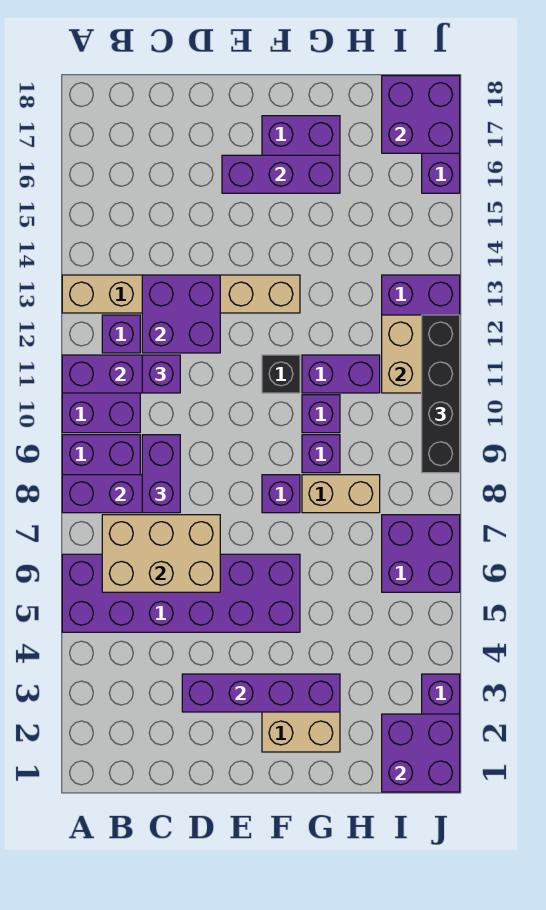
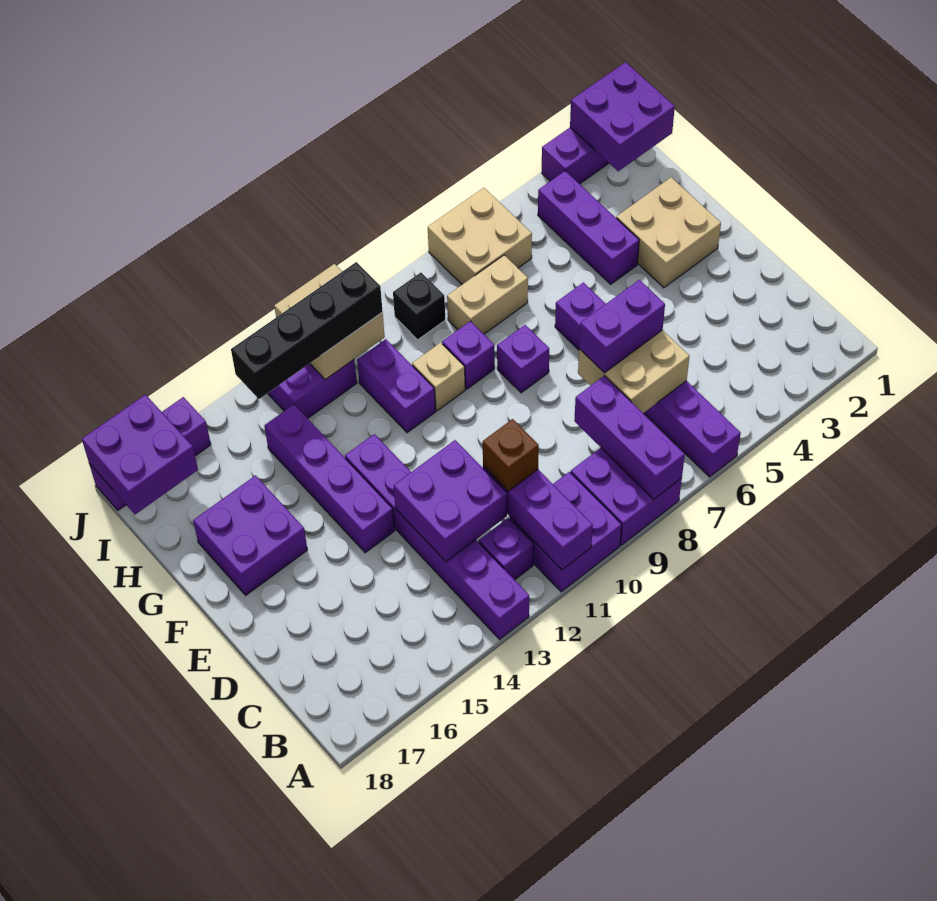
purple 2x6 brick [62,554,300,632] -> purple 1x6 brick [555,283,741,477]
tan 1x6 brick [62,275,300,313] -> purple 1x6 brick [345,434,529,639]
tan 2x3 brick [102,515,220,592] -> tan 2x2 brick [578,330,690,413]
purple 1x2 brick [142,435,180,513] -> purple 1x2 brick moved to [579,280,665,373]
purple 1x1 brick [142,355,180,393] -> brown 1x1 brick [483,419,539,491]
purple 1x4 brick [182,674,340,712] -> purple 1x4 brick moved to [264,405,395,553]
purple 1x3 brick [222,155,340,193] -> purple 1x3 brick moved to [538,171,639,284]
black 1x1 brick [262,355,300,393] -> black 1x1 brick moved to [393,273,445,340]
tan 1x2 brick [302,475,380,513] -> tan 1x2 brick turned to [447,255,528,334]
purple 1x1 brick [302,395,340,433] -> tan 1x1 brick [412,343,465,411]
purple 2x2 brick [382,515,460,592] -> tan 2x2 brick [428,188,532,284]
black 1x4 brick [422,315,460,473] -> black 1x4 brick moved to [231,262,383,399]

